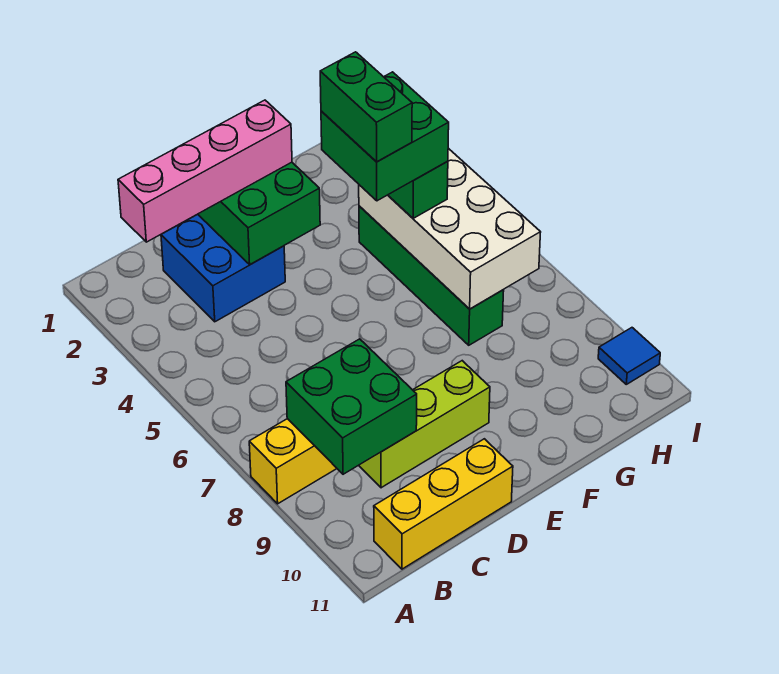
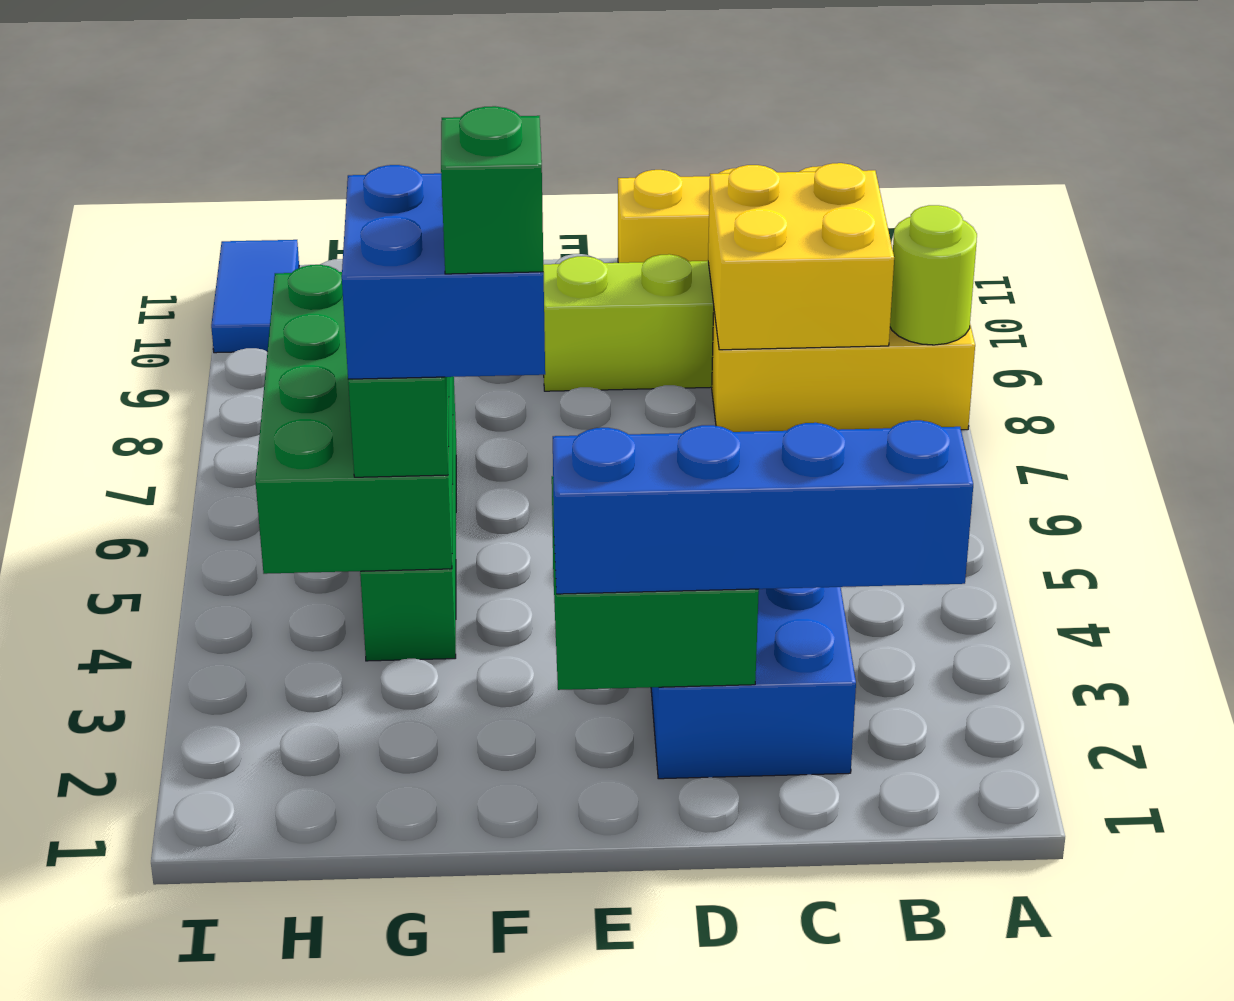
none -> lime 1x1 round brick [890,205,977,345]
pink 1x4 brick [118,100,292,242] -> blue 1x4 brick [553,420,973,594]
green 2x2 brick [286,339,417,474] -> yellow 2x2 brick [708,163,894,350]
green 2x2 brick [321,72,449,201] -> blue 2x2 brick [342,165,545,379]
green 1x2 brick [320,52,412,162] -> green 1x1 brick [441,106,543,274]
white 2x4 brick [359,148,541,309] -> green 2x4 brick [255,265,453,574]
blue 1x1 tile [598,328,660,384] -> blue 1x2 tile [211,240,299,353]

